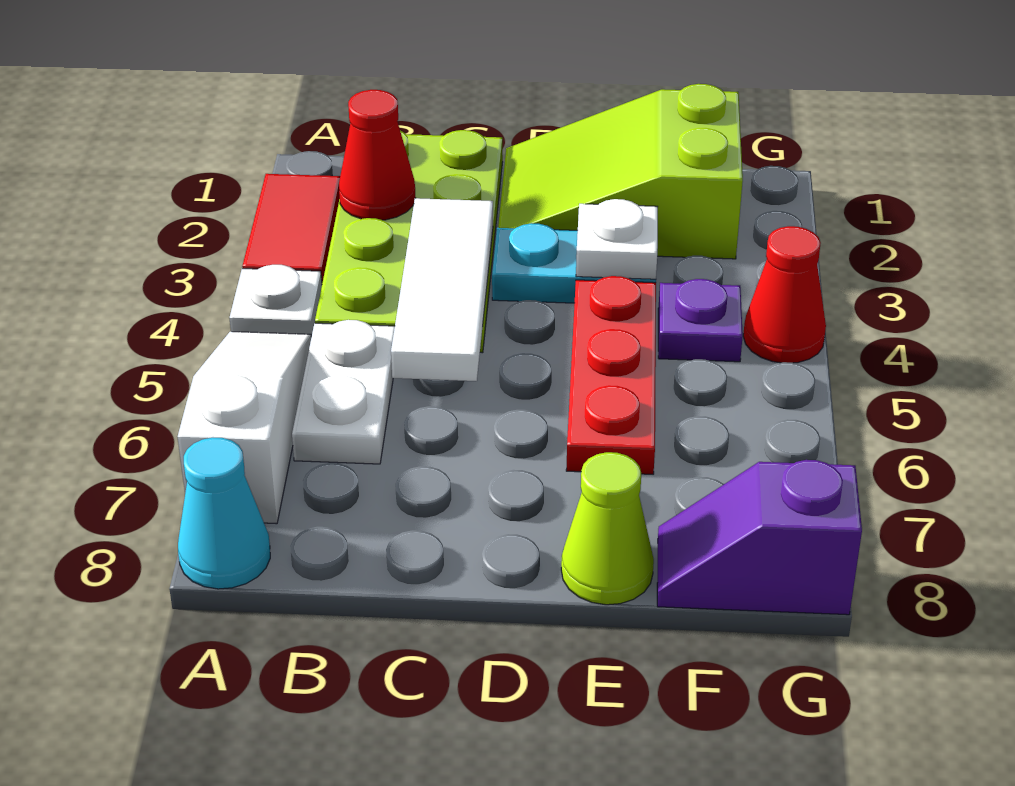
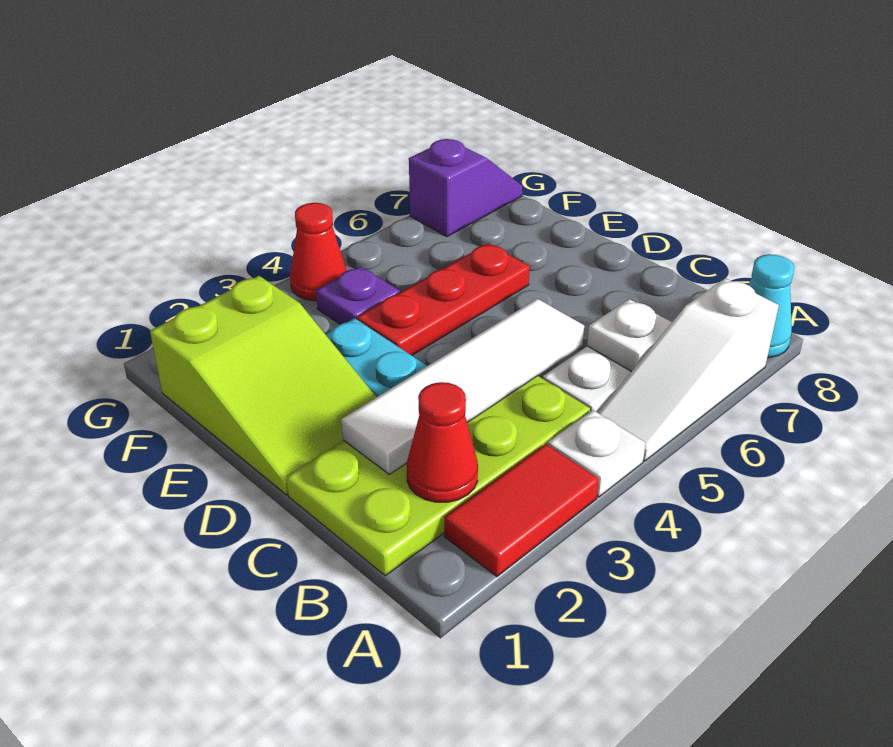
white 1x3 tile [391,198,493,381] -> white 1x4 tile [341,299,584,474]
white 1x1 plate [576,199,658,279] -> white 1x1 plate moved to [587,299,672,372]
lime 1x1 cone [561,452,654,605] -> none
purple 1x2 slope [657,460,862,615] -> purple 1x2 slope turned to [409,139,523,237]

